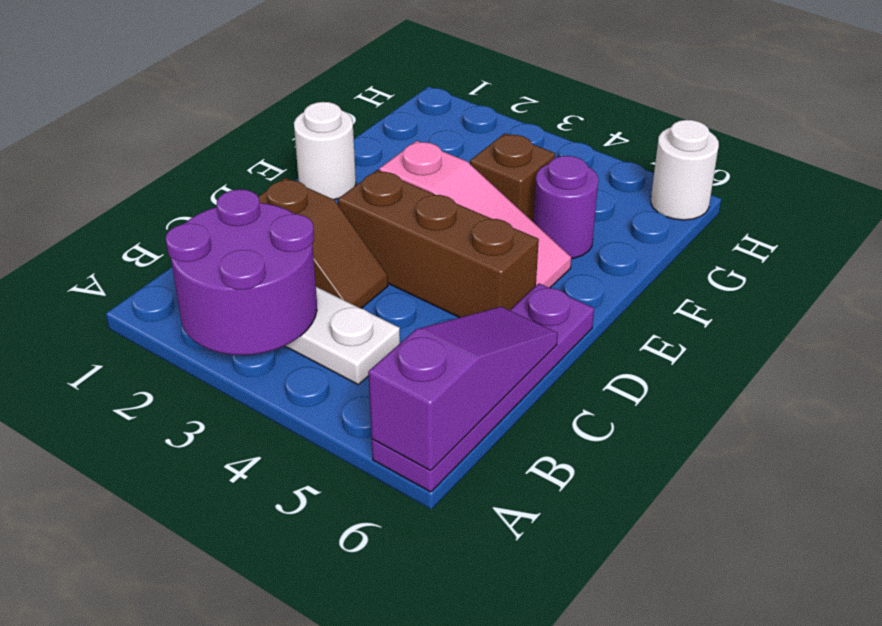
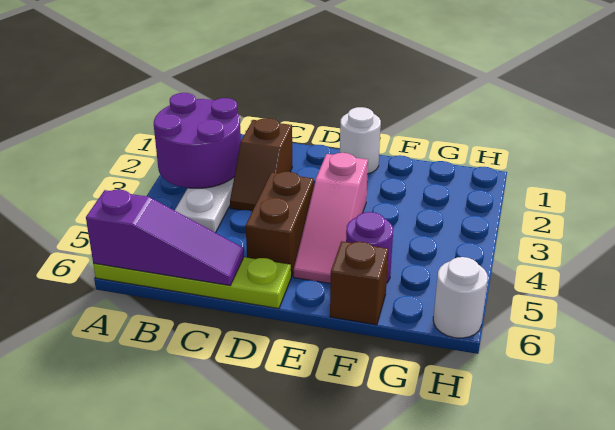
purple 1x4 plate [372,284,594,492] -> lime 1x4 plate [93,257,291,309]
brown 1x3 brick [338,170,539,318] -> brown 1x2 brick [246,172,314,277]
brown 1x1 brick [470,133,555,222] -> brown 1x1 brick moved to [330,241,388,325]

